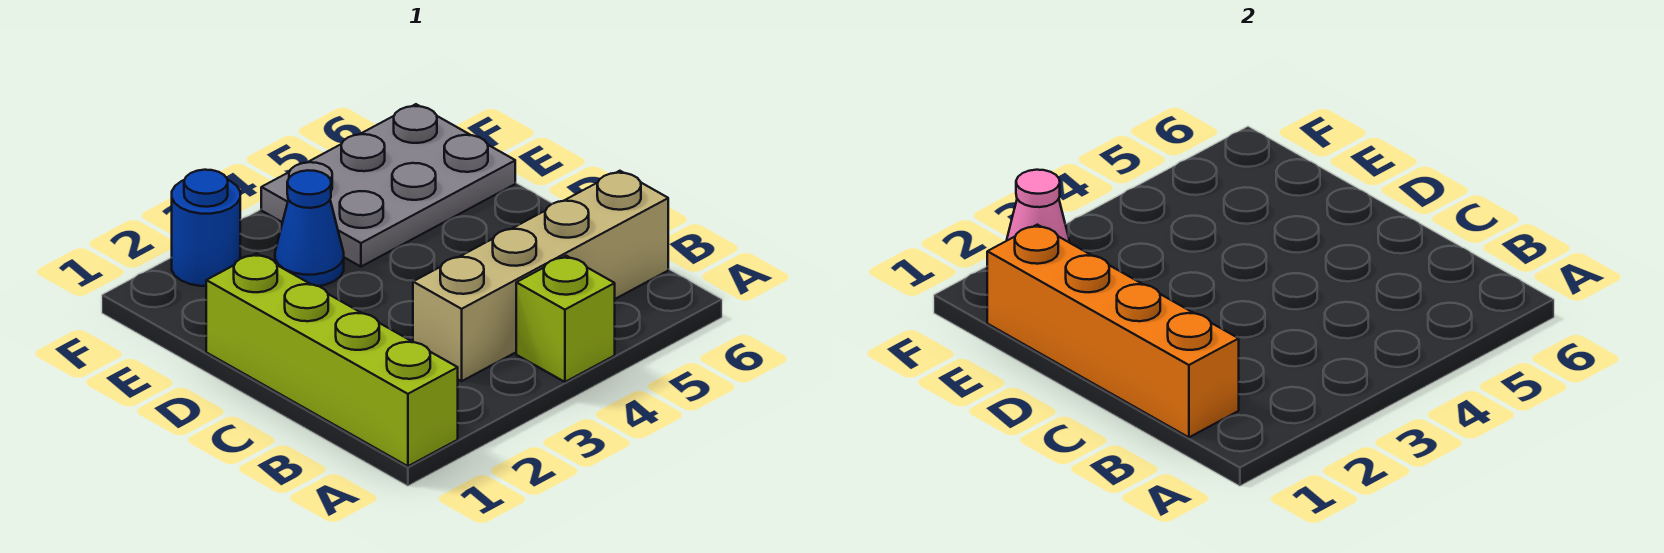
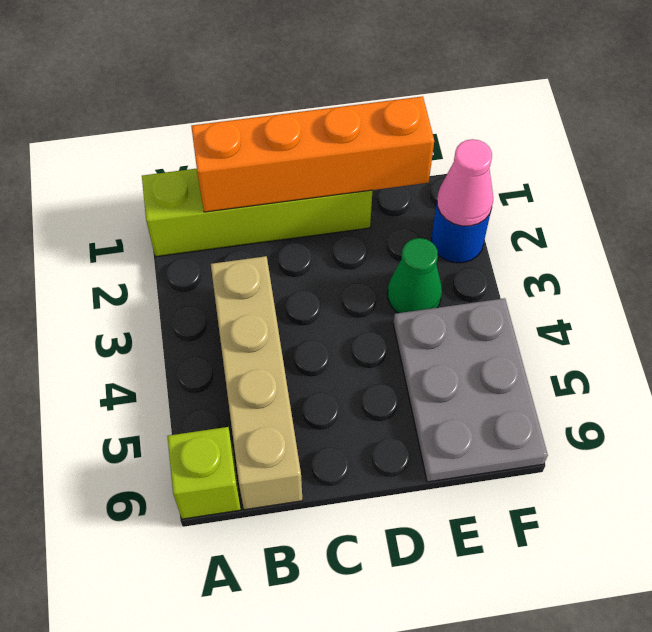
lime 1x1 brick [516,256,615,382] -> lime 1x1 brick moved to [167,427,241,519]
blue 1x1 cone [275,170,344,286] -> green 1x1 cone [388,238,442,313]

